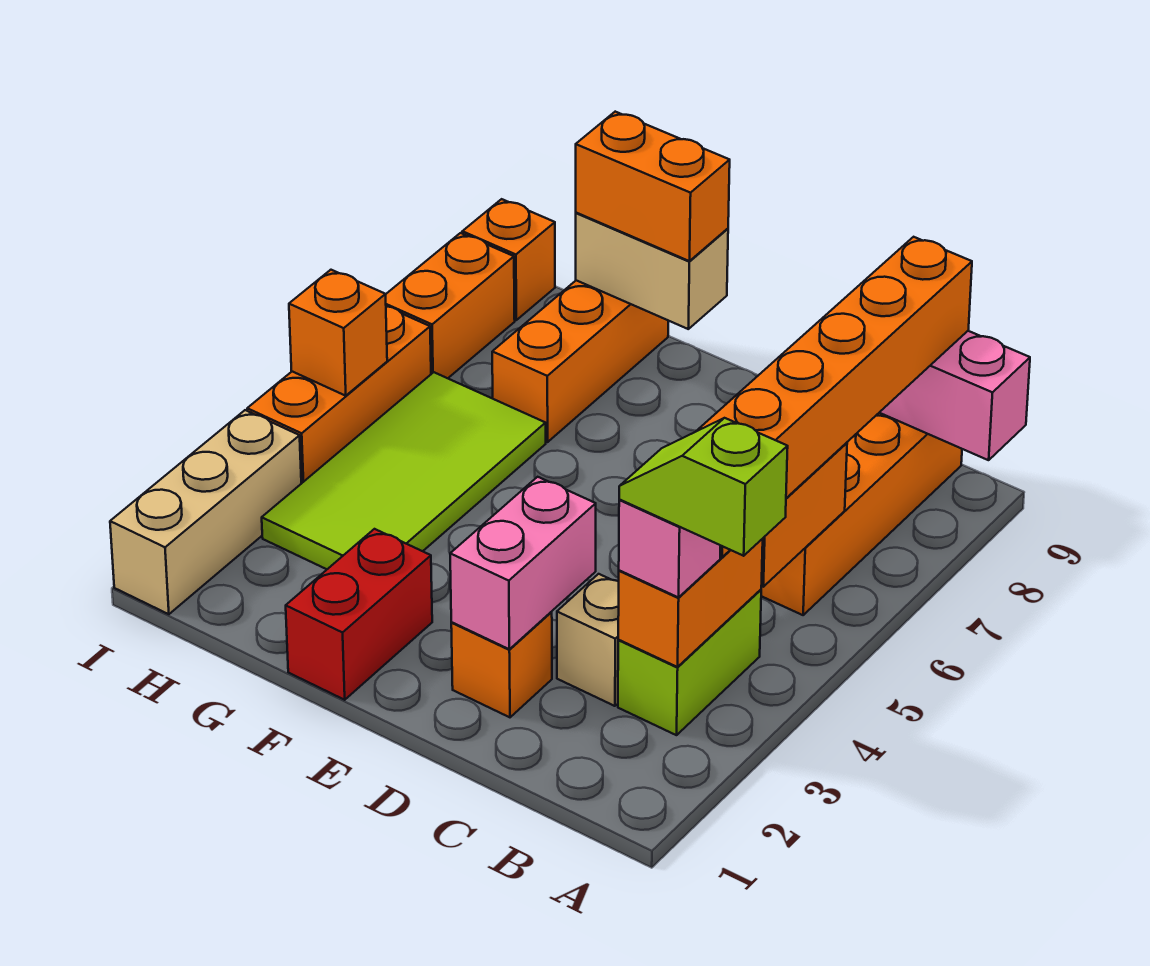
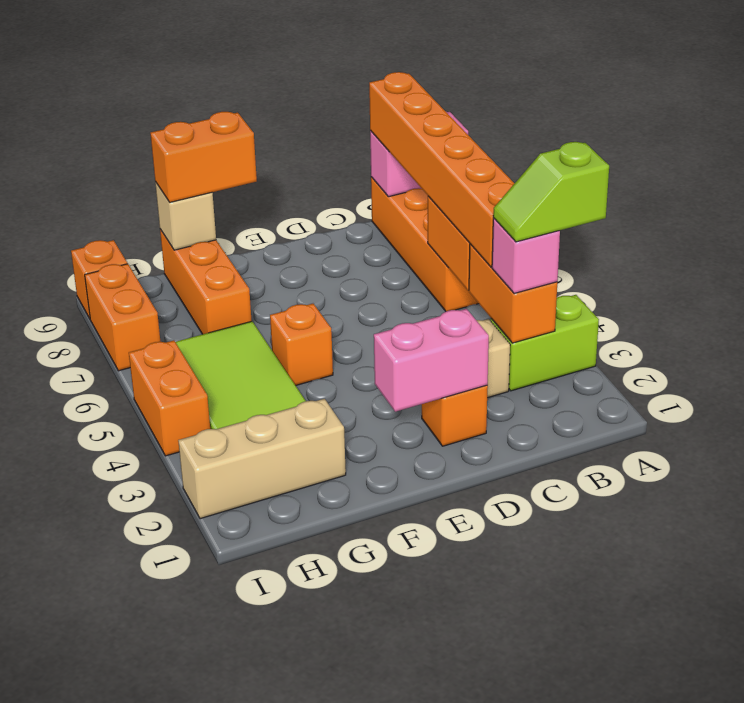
lime 1x2 brick [618,590,761,735] -> lime 1x2 brick turned to [491,295,599,391]
pink 1x2 brick [450,477,596,649] -> pink 1x2 brick turned to [374,309,489,412]
red 1x2 brick [286,529,432,700] -> none
tan 1x2 brick [576,213,728,329] -> tan 1x1 brick [155,182,216,250]
tan 1x3 brick [110,410,301,614] -> tan 1x3 brick turned to [178,399,346,519]
orange 1x3 brick [247,306,431,484] -> orange 1x2 brick [129,340,210,456]
orange 1x1 brick [289,270,387,396] -> orange 1x1 brick moved to [270,304,333,386]

